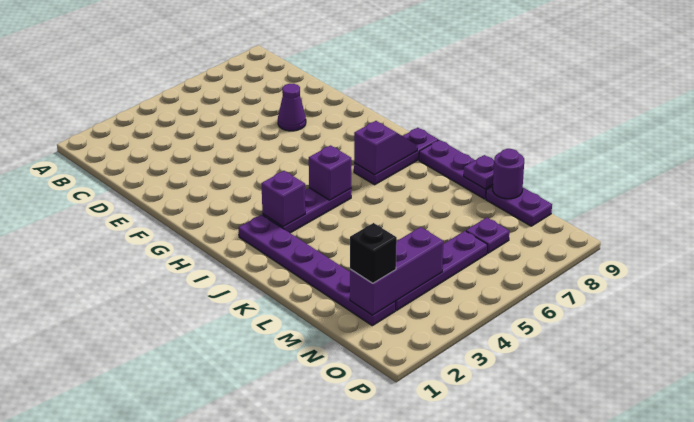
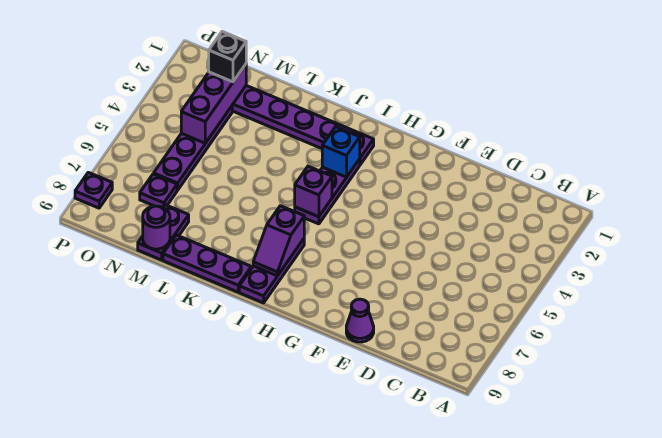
purple 1x1 cone [278,84,306,131] -> purple 1x1 cone moved to [346,299,374,342]
purple 1x1 brick [261,171,305,227] -> blue 1x1 brick [322,127,360,177]
purple 1x1 plate [464,155,494,189] -> purple 1x1 plate moved to [75,172,112,208]
purple 1x2 plate [486,186,552,226] -> purple 1x2 plate turned to [138,205,189,260]

